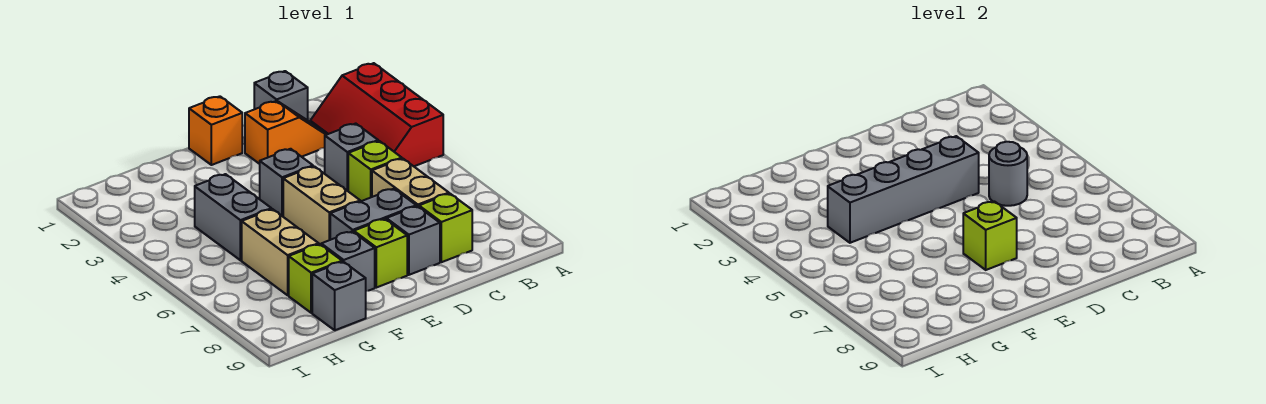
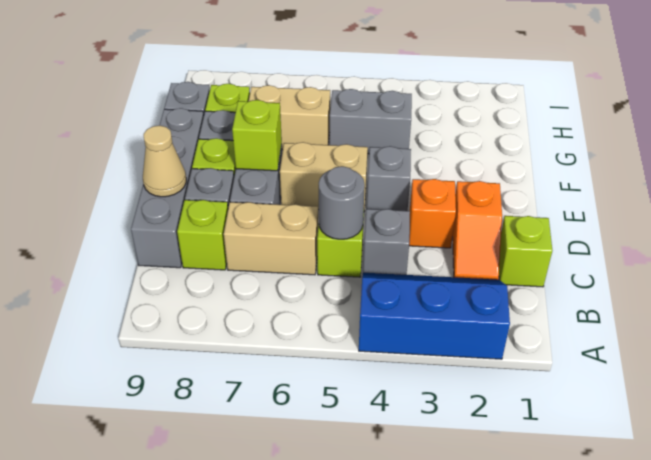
red 2x3 slope [310,63,443,166] -> blue 2x3 slope [359,273,510,359]
grey 1x1 brick [254,71,308,120] -> lime 1x1 brick [499,216,552,287]
grey 1x4 brick [828,136,979,243] -> grey 1x4 brick moved to [131,108,204,268]
none -> tan 1x1 cone [143,126,186,197]
orange 1x1 brick [189,96,242,165] -> orange 1x1 brick moved to [409,179,456,248]

